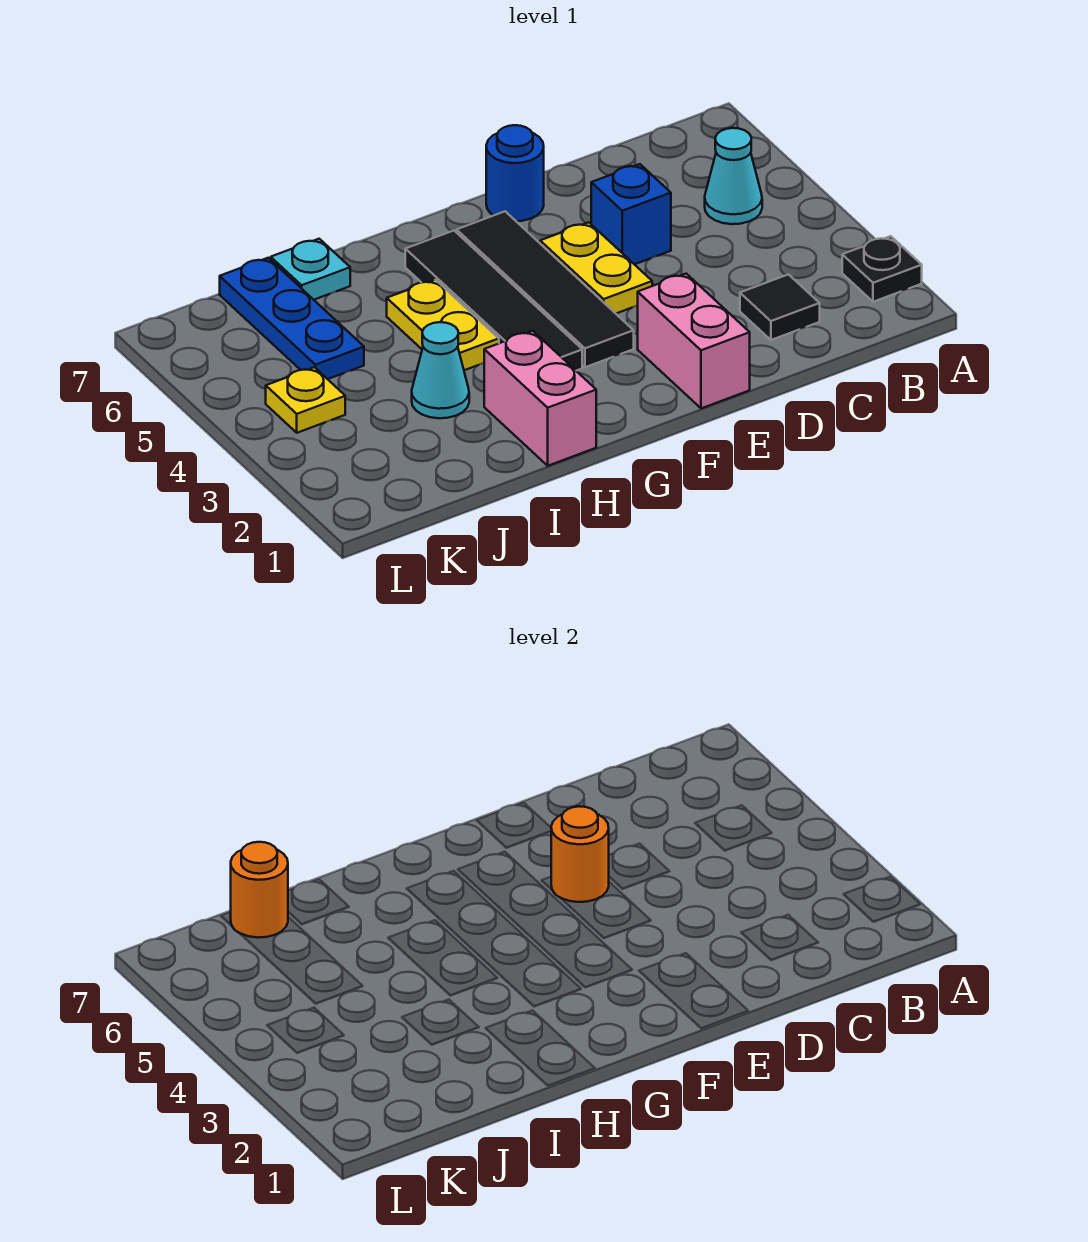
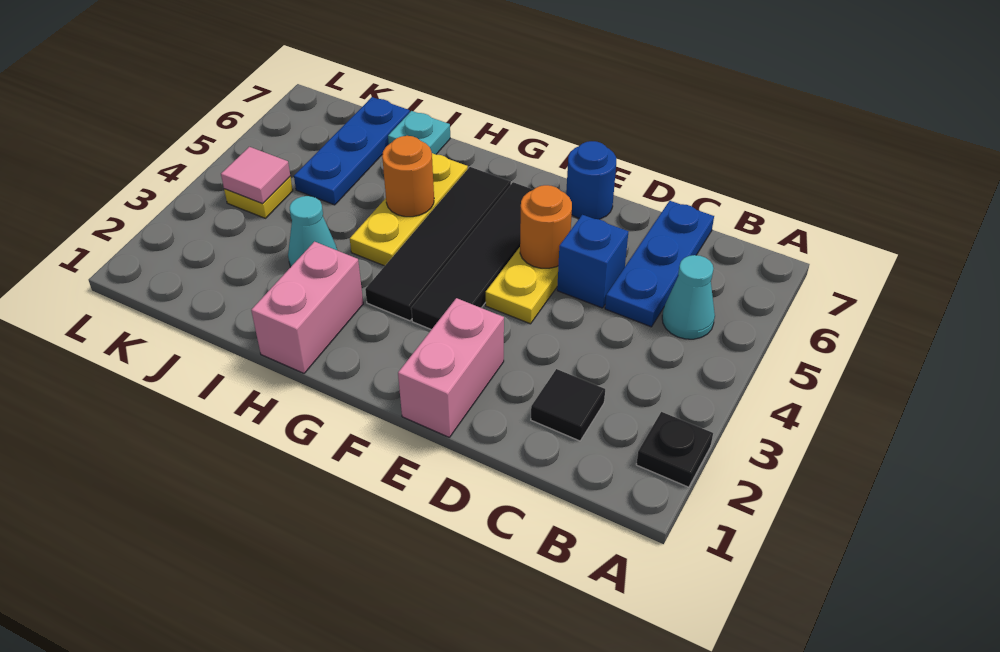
none -> blue 1x3 plate [605,201,714,327]
yellow 1x2 plate [387,280,499,370] -> yellow 1x3 plate [350,153,468,266]
orange 1x1 round brick [231,842,288,938] -> orange 1x1 round brick moved to [382,136,434,217]
none -> pink 1x1 tile [221,147,290,204]

